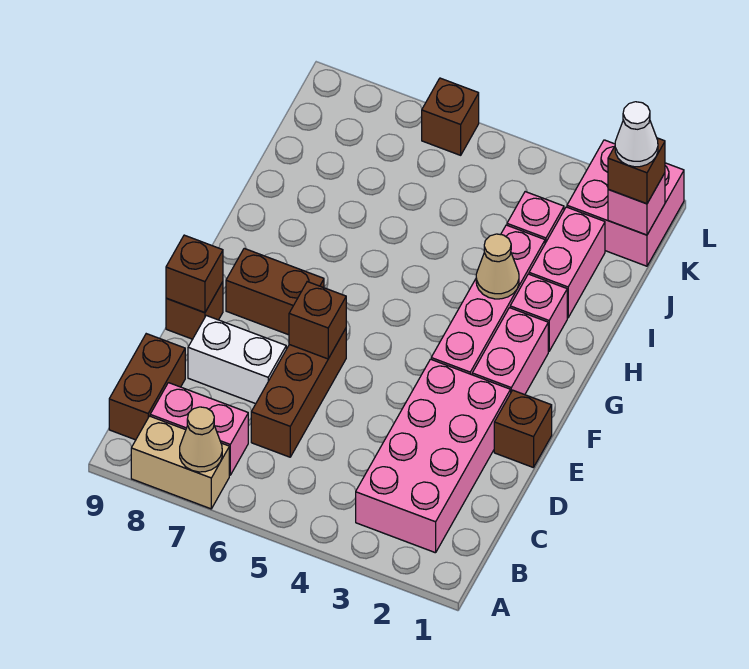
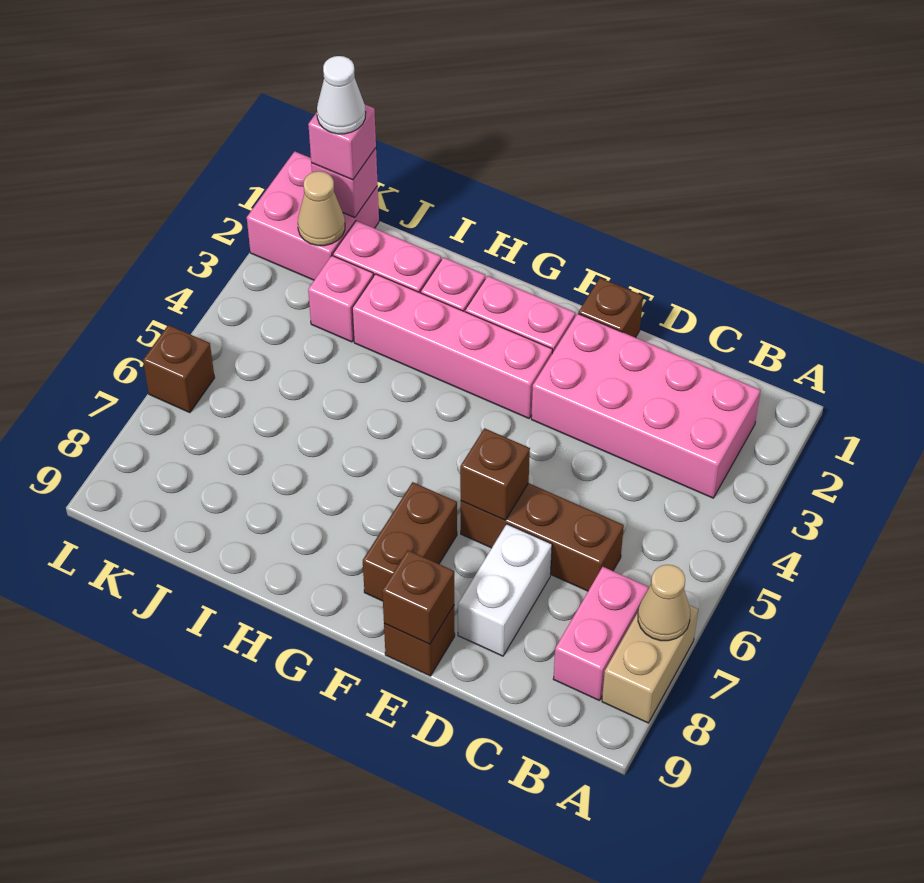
brown 1x2 brick [109,334,185,440] -> none
tan 1x1 cone [476,234,519,299] -> tan 1x1 cone moved to [298,171,345,246]
brown 1x1 brick [608,138,665,204] -> pink 1x1 brick [308,105,376,180]

